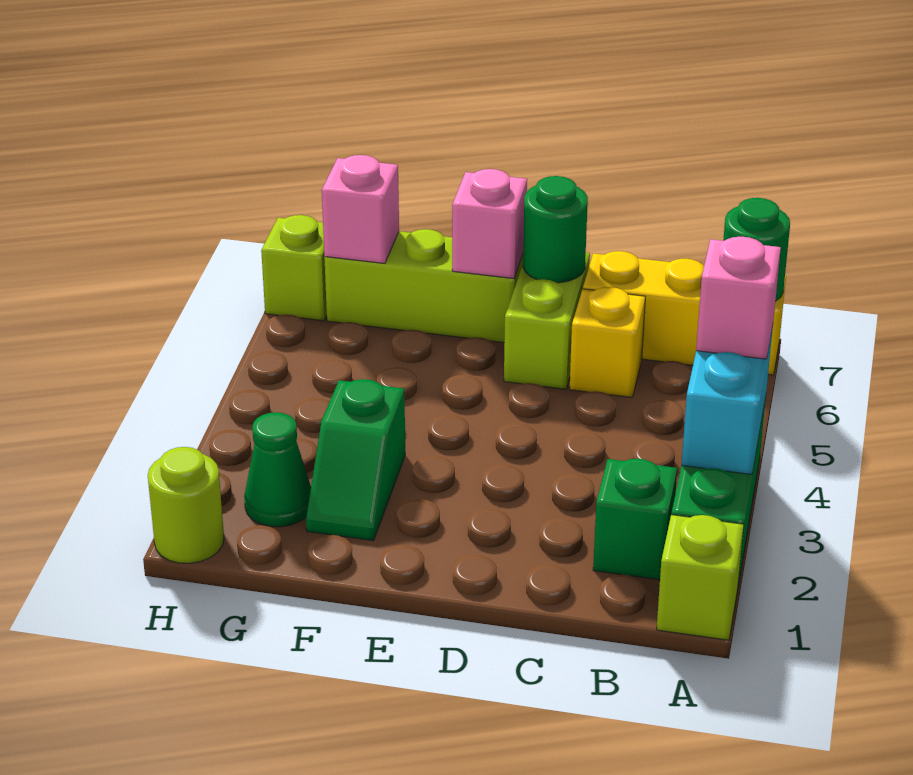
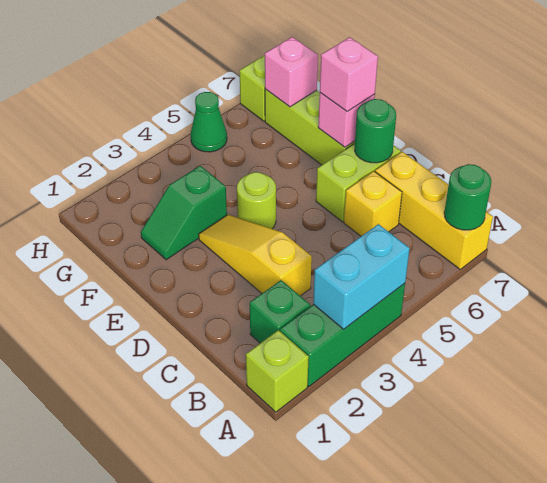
pink 1x1 brick [696,237,781,359] -> pink 1x1 brick moved to [320,37,378,111]
none -> yellow 1x3 slope [199,215,312,296]
green 1x1 cone [244,412,311,527] -> green 1x1 cone moved to [191,92,227,152]
lime 1x1 round brick [148,447,224,563] -> lime 1x1 round brick moved to [237,172,276,229]

